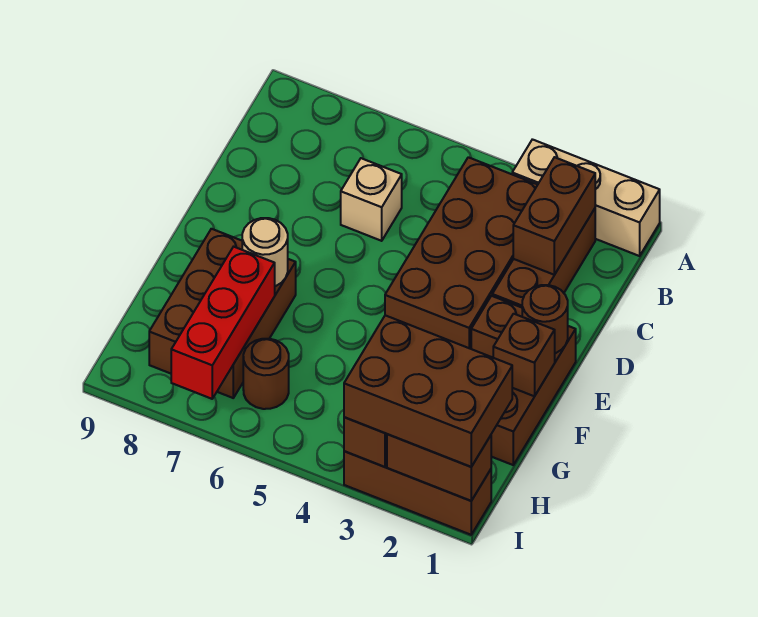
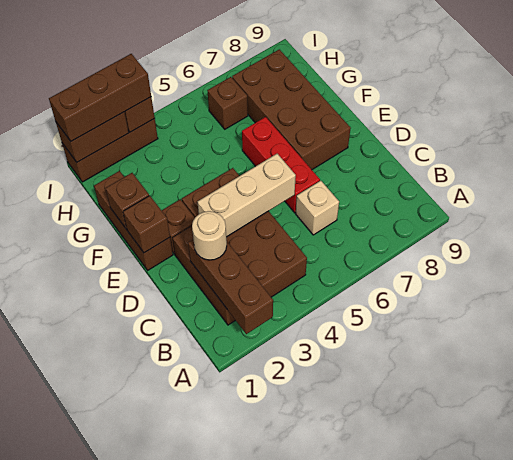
tan 1x3 brick [512,139,660,256] -> tan 1x3 brick moved to [197,154,296,237]
brown 1x2 brick [513,157,595,275] -> brown 1x3 brick [188,239,273,334]
brown 1x1 round brick [522,285,568,353] -> brown 1x1 brick [123,195,170,253]
brown 2x3 brick [149,229,296,398] -> brown 2x4 brick [232,49,351,170]
tan 1x1 round brick [242,218,288,286] -> tan 1x1 round brick moved to [192,211,227,260]
red 1x3 brick [171,247,275,399] -> red 1x3 brick moved to [242,117,320,213]
brown 2x3 brick [344,315,512,467] -> brown 1x3 brick [49,54,151,141]
brown 1x1 round brick [243,339,289,409] -> brown 1x1 brick [207,77,248,129]

